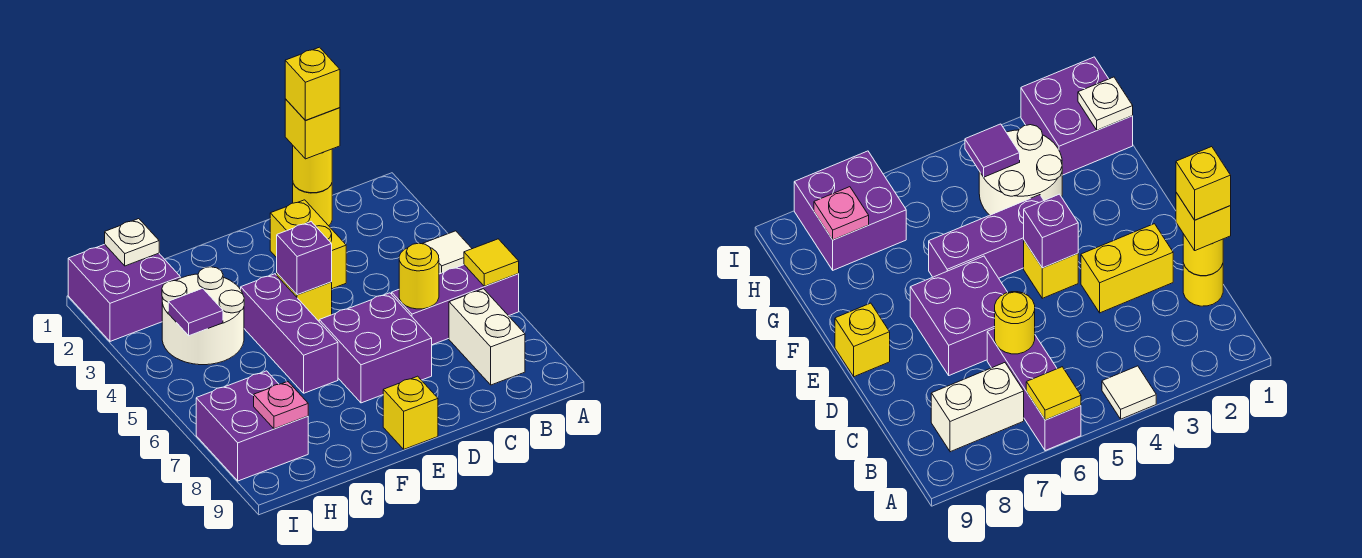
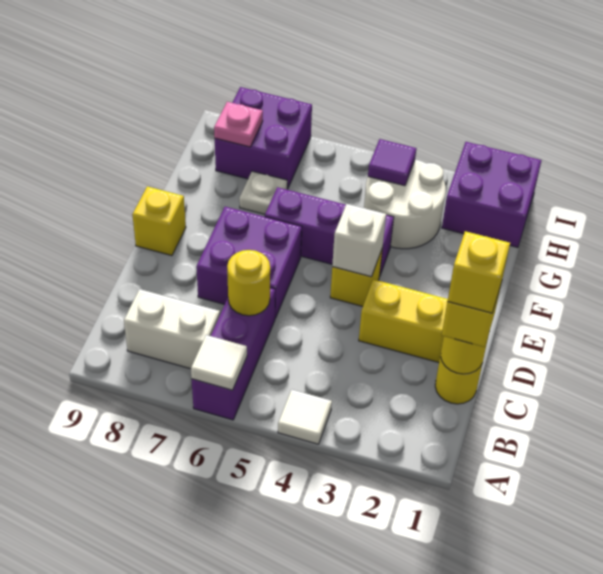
yellow 1x1 tile [464,239,519,286] -> white 1x1 tile [191,335,247,390]
purple 1x1 brick [277,222,332,295] -> white 1x1 brick [332,204,386,277]
white 1x1 plate [105,219,159,266] -> white 1x1 plate moved to [239,171,287,214]

